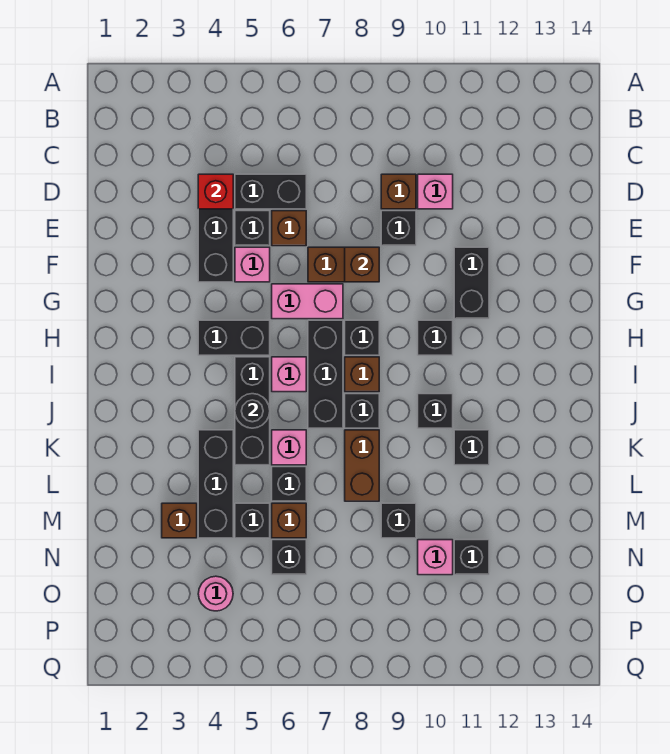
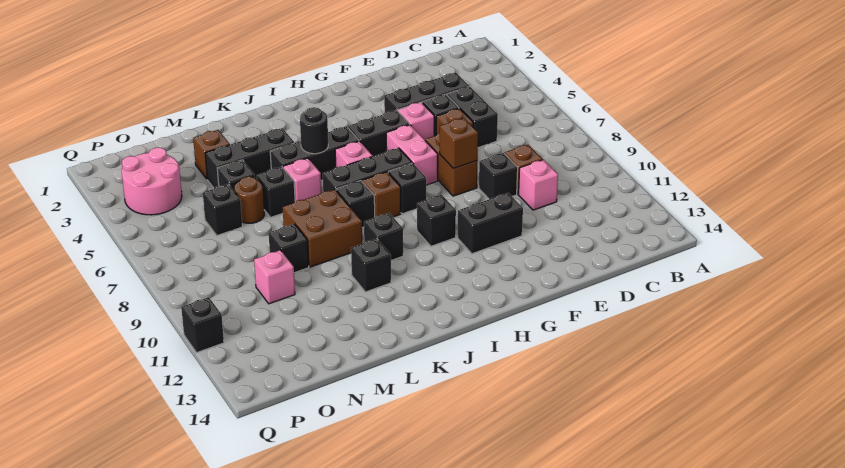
red 1x1 brick [198,174,233,209] -> none
black 1x2 brick [198,320,270,355] -> black 1x2 brick turned to [348,110,410,156]
brown 1x2 brick [345,430,379,501] -> brown 2x2 brick [283,189,362,267]
brown 1x1 brick [272,503,306,538] -> brown 1x1 round brick [235,177,264,223]
black 1x1 brick [454,540,489,575] -> black 1x1 brick moved to [181,297,224,353]
pink 1x1 round brick [198,576,233,611] -> pink 2x2 round brick [122,148,182,215]

